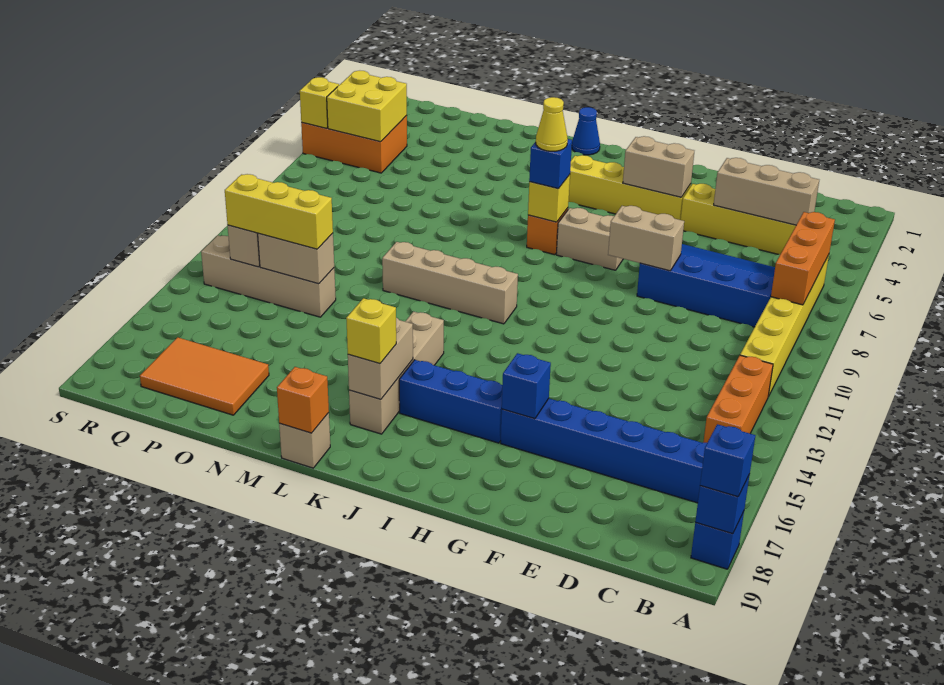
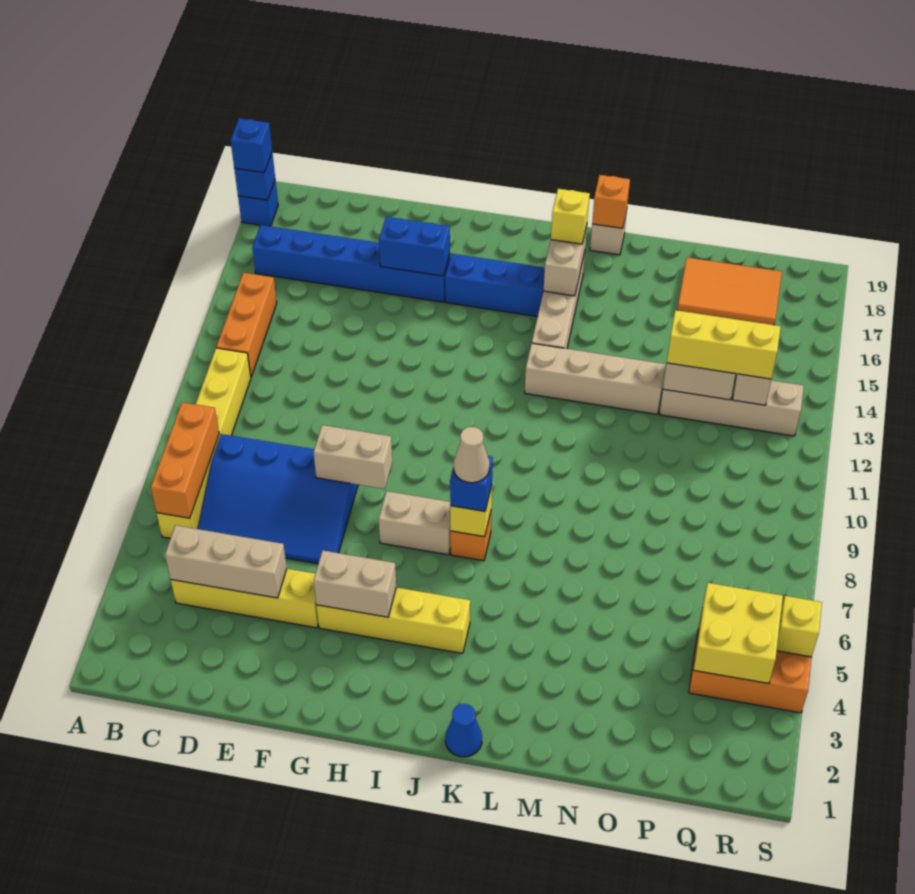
blue 1x1 brick [502,353,551,419] -> blue 1x2 brick [379,217,450,276]
yellow 1x1 cone [536,97,568,151] -> tan 1x1 cone [454,427,490,483]
tan 1x4 brick [382,242,518,324] -> tan 1x4 brick moved to [525,343,666,414]

